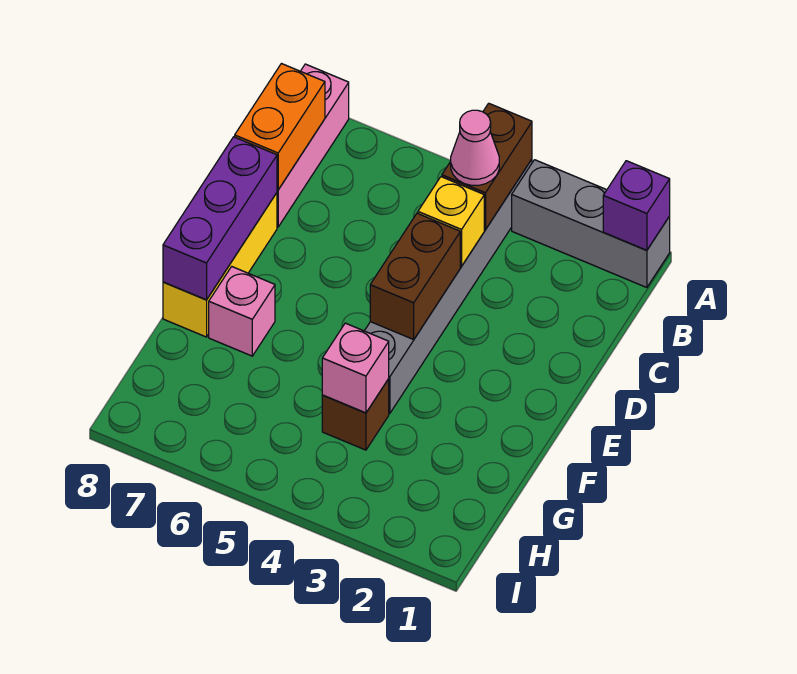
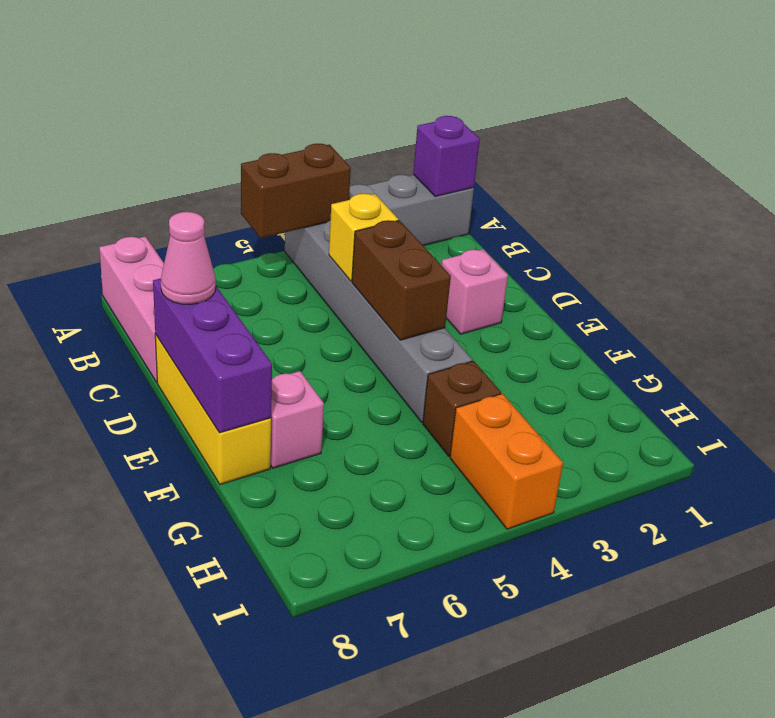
brown 1x2 brick [442,103,532,230] -> brown 1x2 brick turned to [241,144,351,238]
pink 1x1 cone [451,110,499,185] -> pink 1x1 cone moved to [161,212,216,304]
orange 1x2 brick [235,64,325,190] -> orange 1x2 brick moved to [450,394,563,529]
pink 1x1 brick [322,323,389,413] -> pink 1x1 brick moved to [441,249,508,334]

